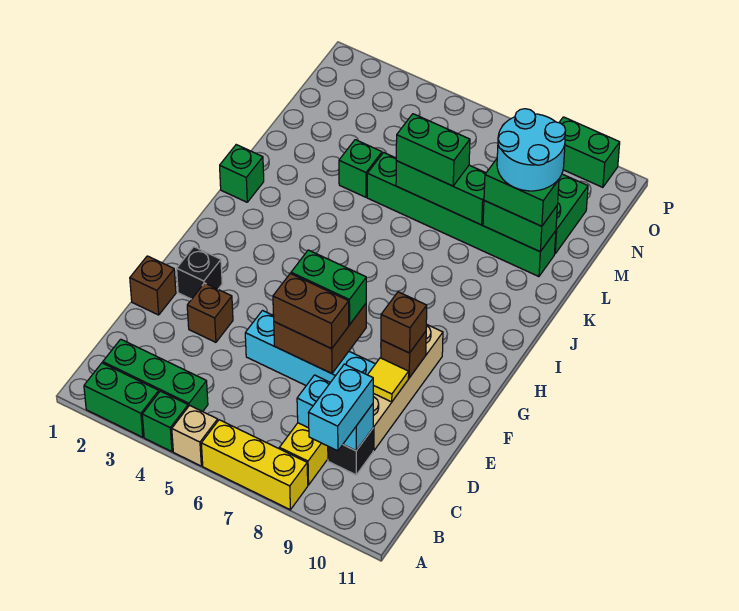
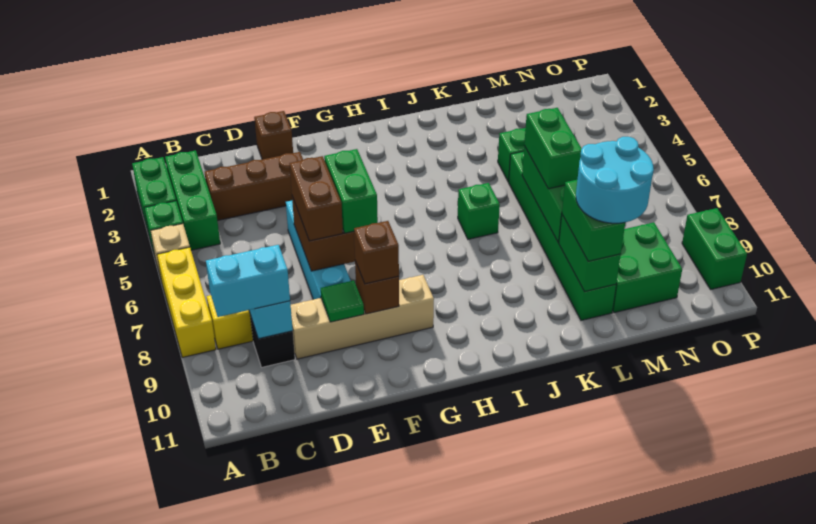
brown 1x1 brick [187,283,233,342] -> brown 1x3 brick [205,152,303,221]
yellow 1x1 tile [368,358,409,402] -> green 1x1 tile [321,280,364,322]
black 1x1 brick [177,247,222,299] -> none
green 1x1 brick [220,145,264,202] -> green 1x1 brick moved to [458,183,500,239]

